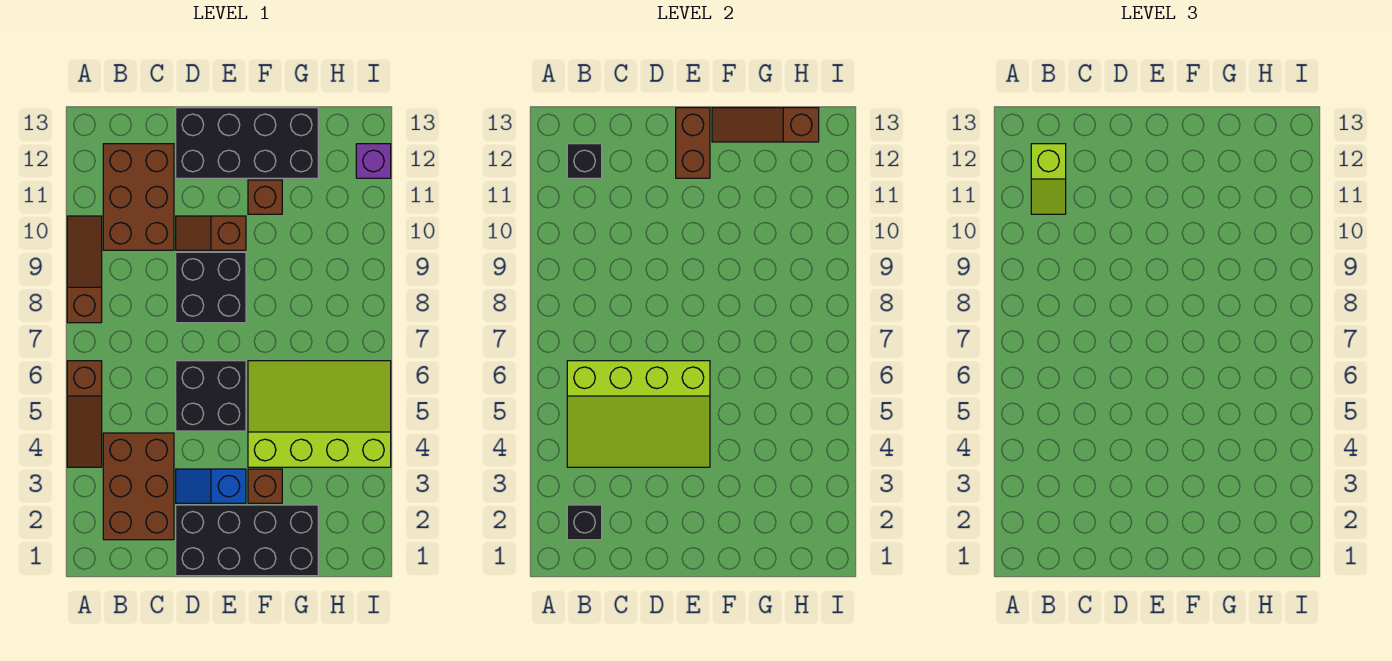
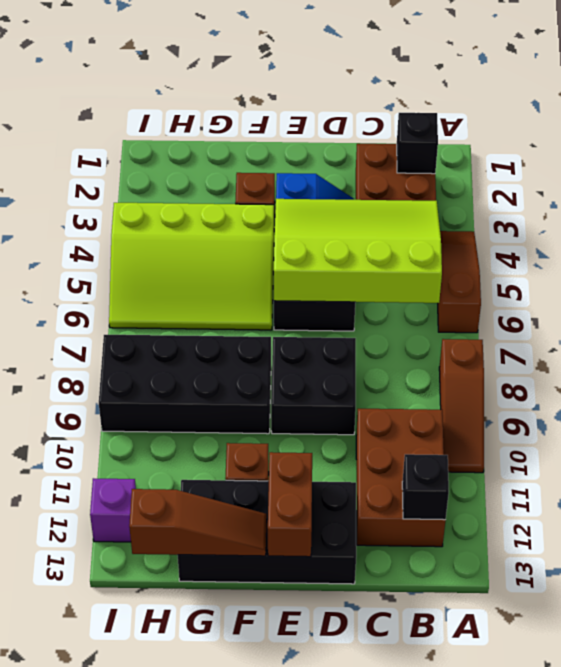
lime 1x2 slope [1031,144,1066,214] -> none
black 2x4 brick [176,505,318,576] -> black 2x4 brick moved to [99,335,271,434]
brown 1x2 slope [176,216,246,250] -> none

